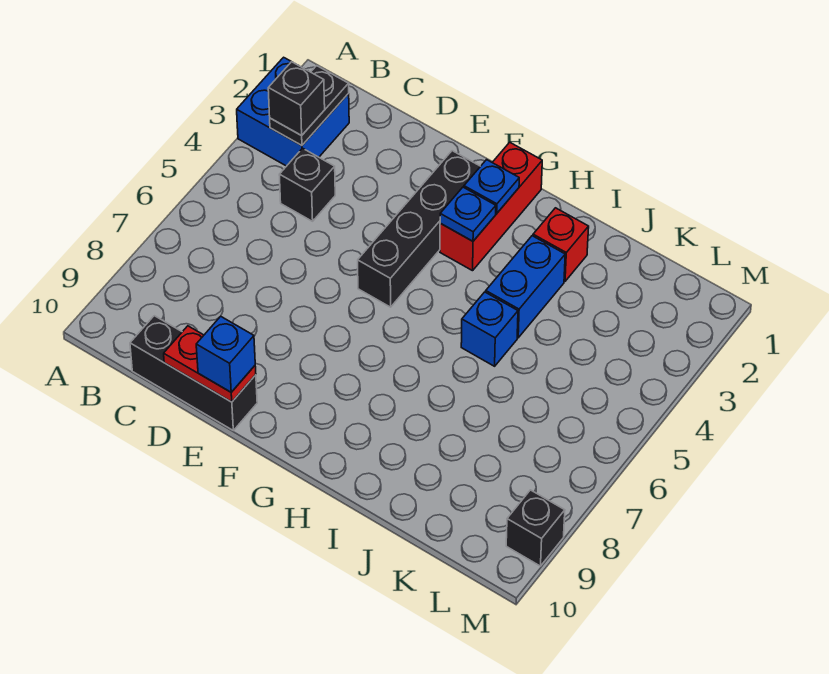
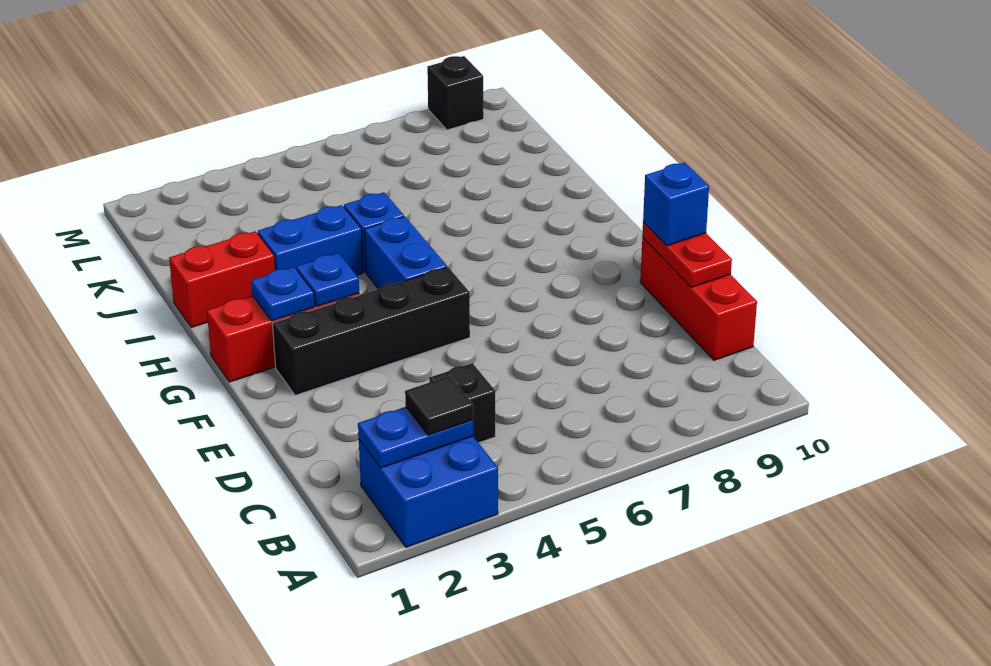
black 1x2 plate [270,66,349,146] -> blue 1x2 plate [358,407,473,468]
black 1x1 brick [268,62,325,136] -> black 1x1 tile [405,376,473,435]
black 1x3 brick [130,316,257,430] -> red 1x3 brick [640,238,757,360]
none -> blue 1x2 brick [364,217,447,289]
red 1x1 brick [533,208,589,281] -> red 1x2 brick [169,231,275,327]

